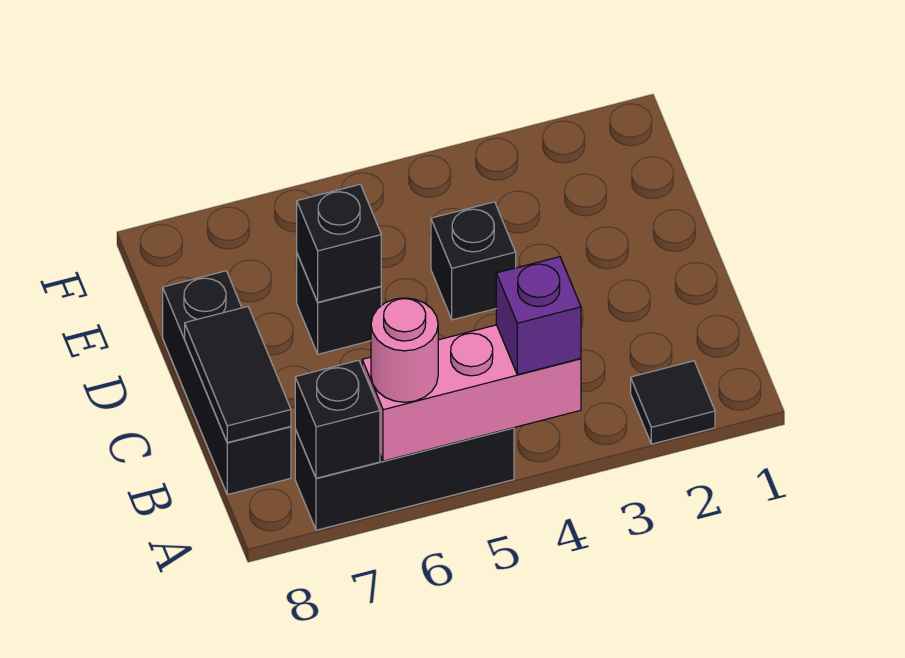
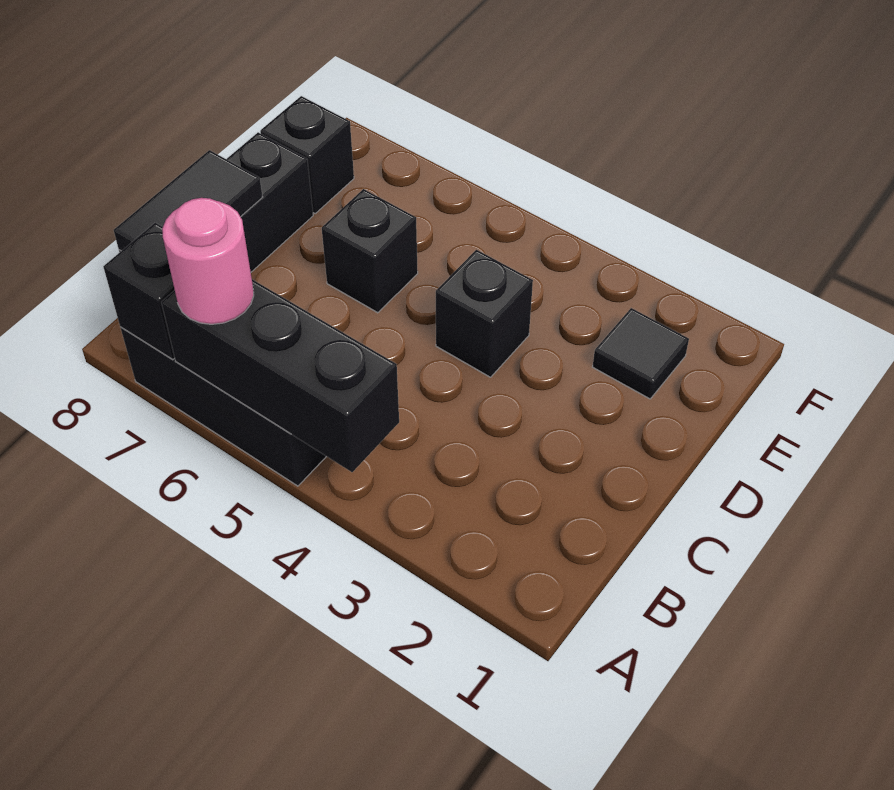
black 1x1 tile [631,361,715,444] -> black 1x1 tile moved to [593,308,689,399]
pink 1x3 brick [362,325,581,461] -> black 1x3 brick [161,279,399,472]
purple 1x1 brick [496,257,581,375] -> none
black 1x1 brick [297,184,381,302] -> black 1x1 brick moved to [260,96,354,213]

